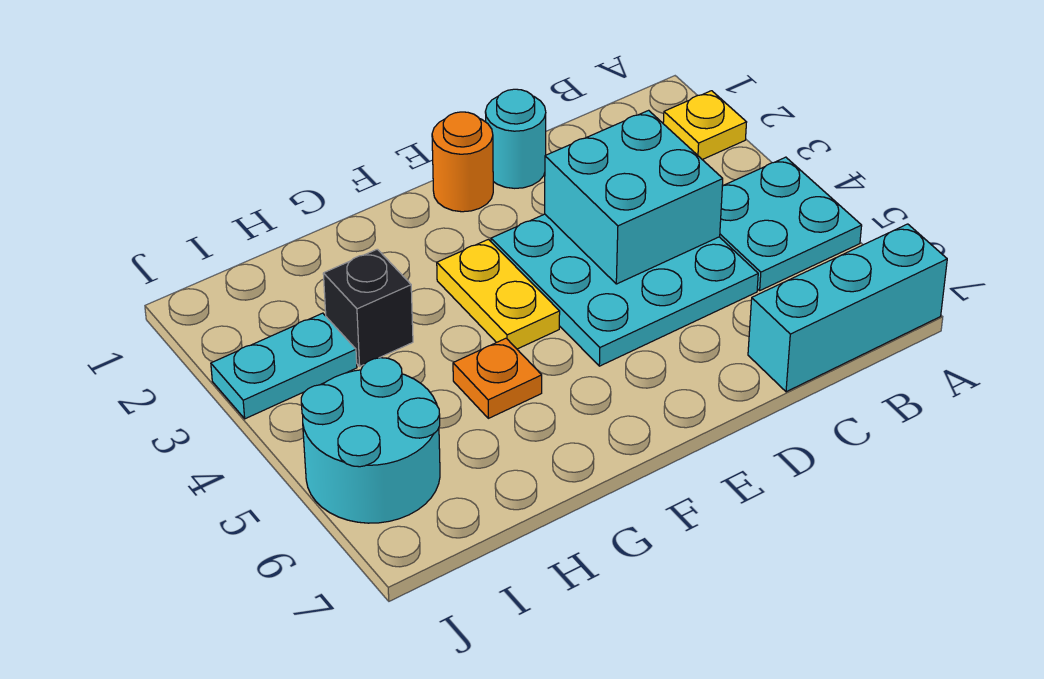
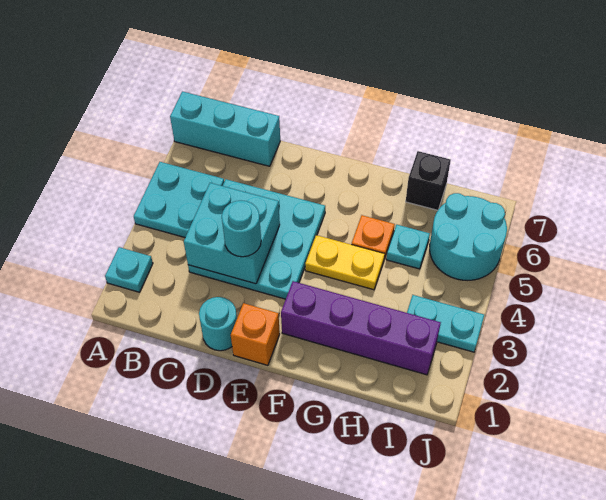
yellow 1x1 plate [663,91,747,160] -> cyan 1x1 plate [105,247,153,292]
none -> cyan 1x1 round brick [222,201,261,257]
orange 1x1 round brick [432,112,493,212] -> orange 1x1 brick [231,303,280,365]
none -> purple 1x4 brick [281,281,441,375]
yellow 1x2 plate [437,239,560,349] -> yellow 1x2 plate turned to [305,235,385,290]
black 1x1 brick [323,249,413,366] -> black 1x1 brick moved to [406,151,451,210]
none -> cyan 1x1 plate [386,225,430,269]

